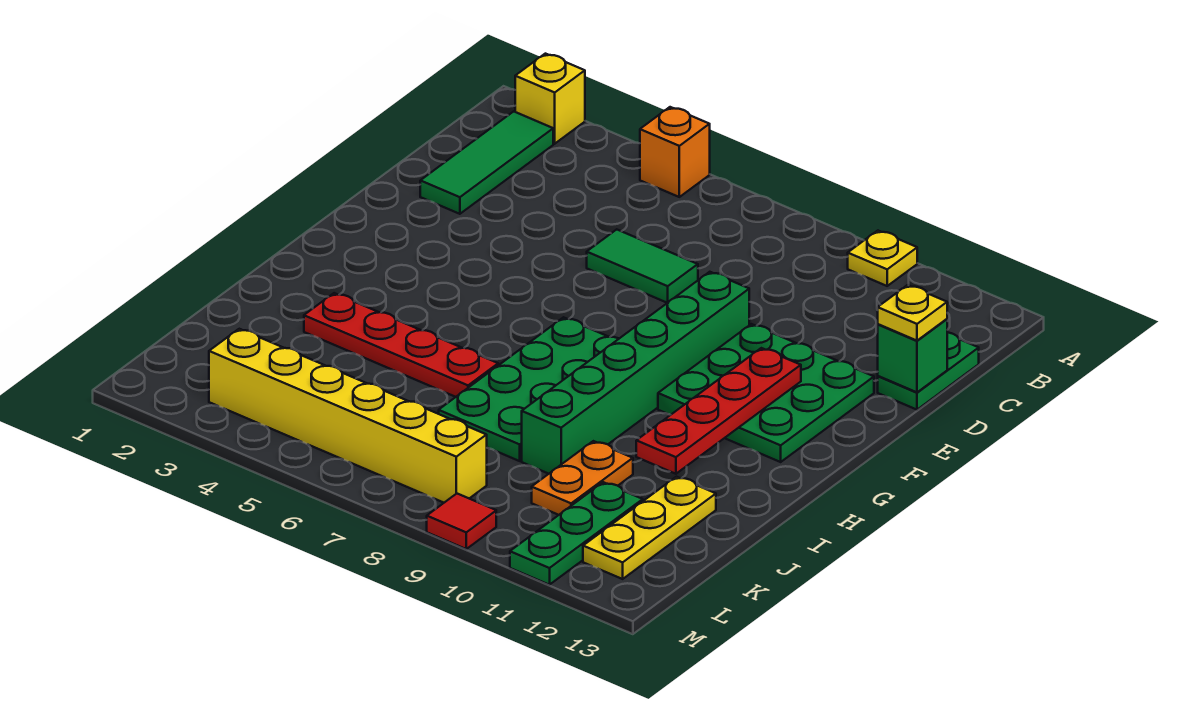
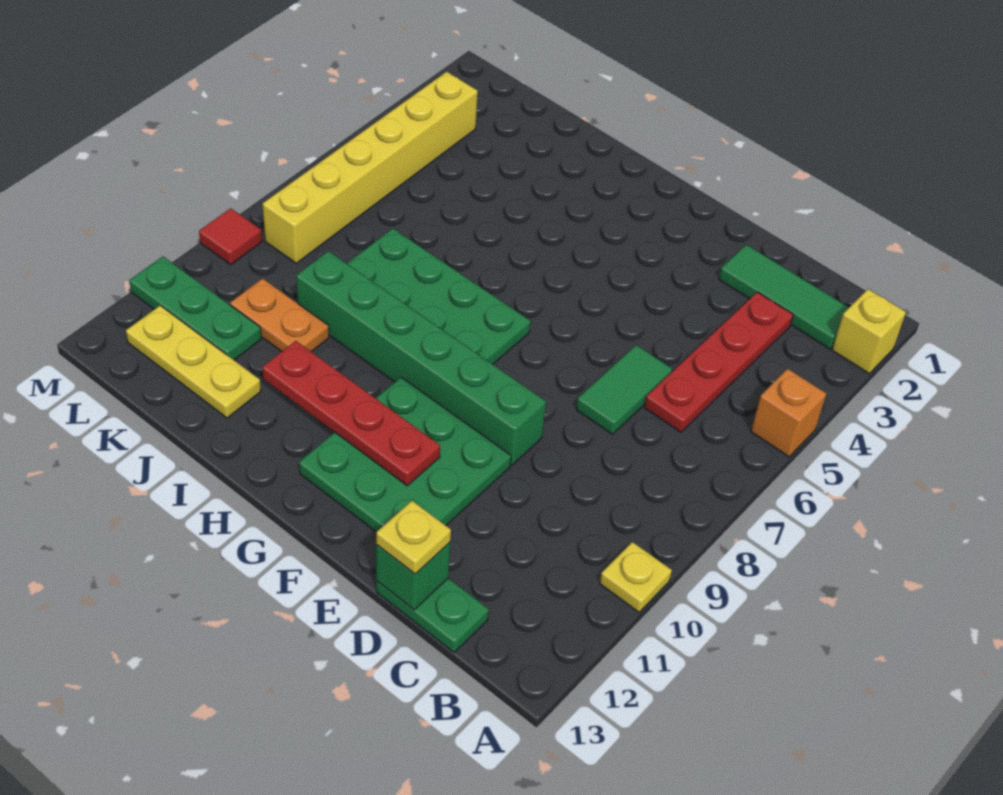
red 1x4 plate [304,293,498,397] -> red 1x4 plate moved to [644,292,793,432]

